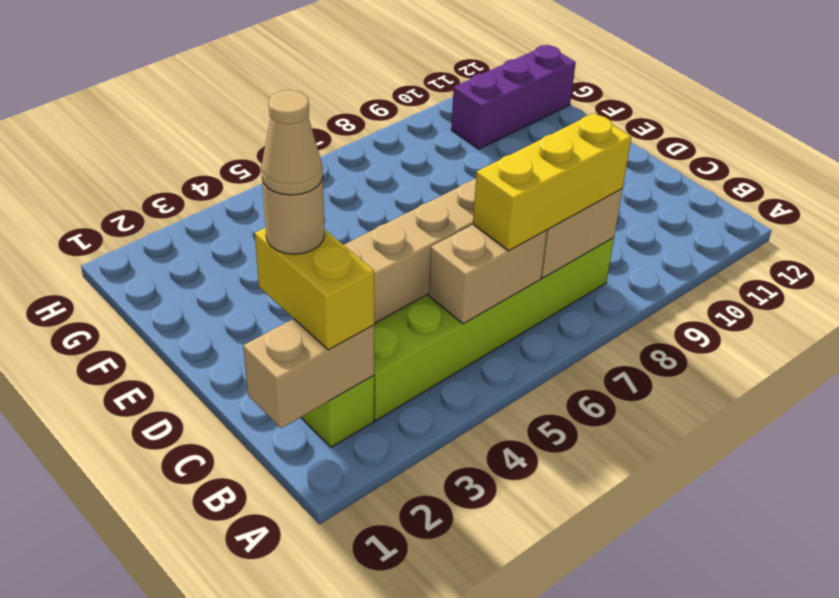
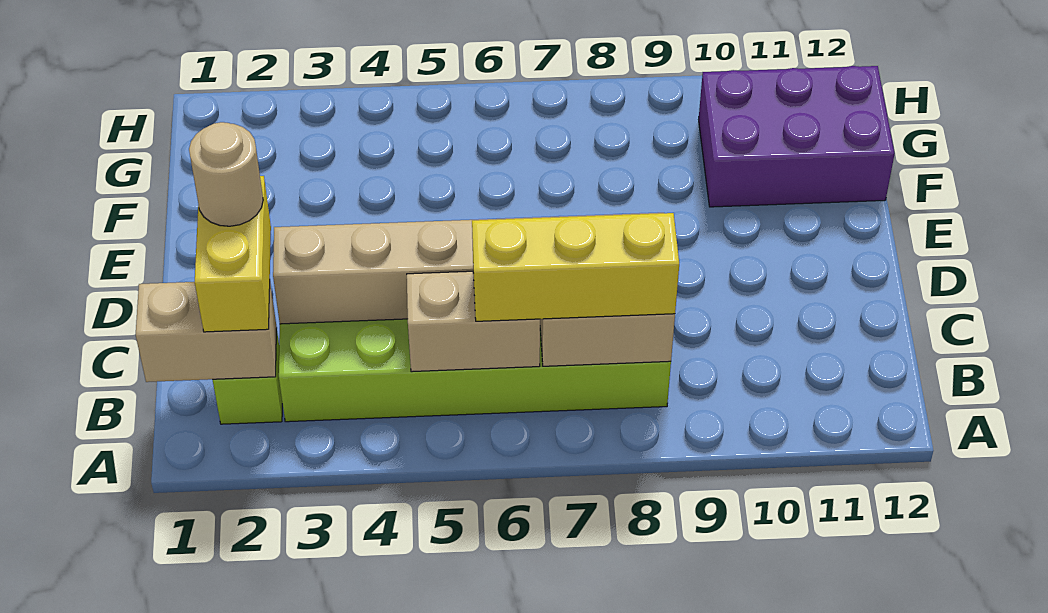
tan 1x1 cone [261,90,323,195] -> none
purple 1x3 brick [451,45,576,149] -> purple 2x3 brick [699,66,895,207]

